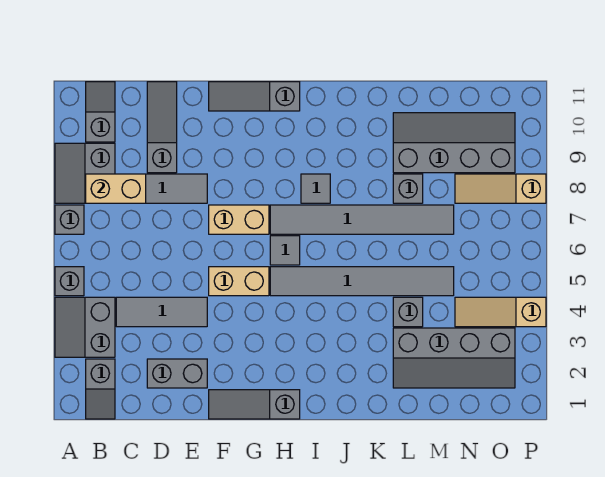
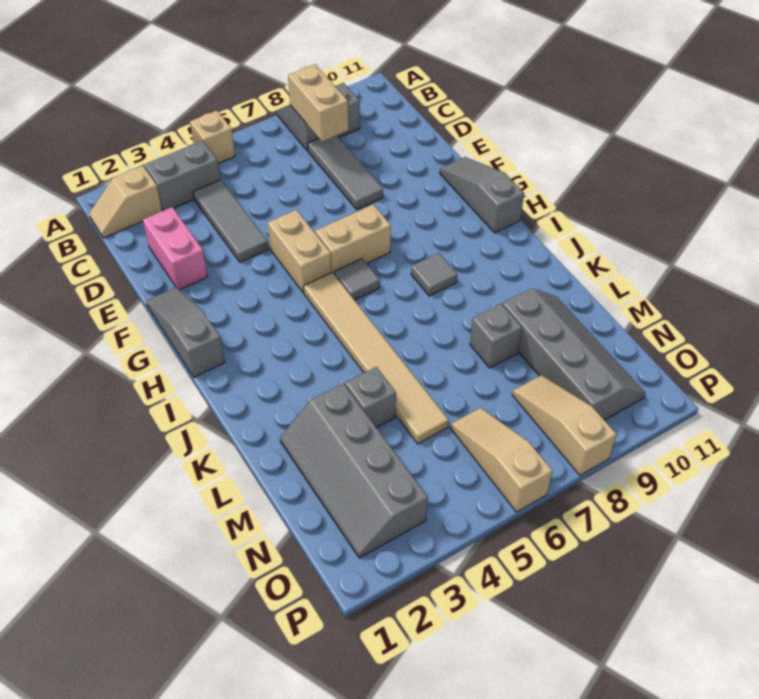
grey 1x1 brick [55,267,84,296] -> tan 1x1 brick [190,111,235,163]
grey 1x1 brick [55,205,84,234] -> none
grey 1x2 slope [86,359,115,419] -> tan 1x2 slope [89,166,162,238]
grey 1x2 slope [86,82,115,142] -> none
grey 1x2 brick [147,359,207,388] -> pink 1x2 brick [143,207,208,290]
grey 1x3 slope [147,82,177,173] -> none
tan 1x2 brick [209,205,269,234] -> tan 1x2 brick turned to [315,205,391,274]
grey 1x6 tile [270,267,454,296] -> tan 1x6 tile [304,272,449,444]
grey 1x6 tile [270,205,454,234] -> none
tan 1x3 slope [455,297,546,327] -> tan 1x3 slope moved to [450,408,552,512]

